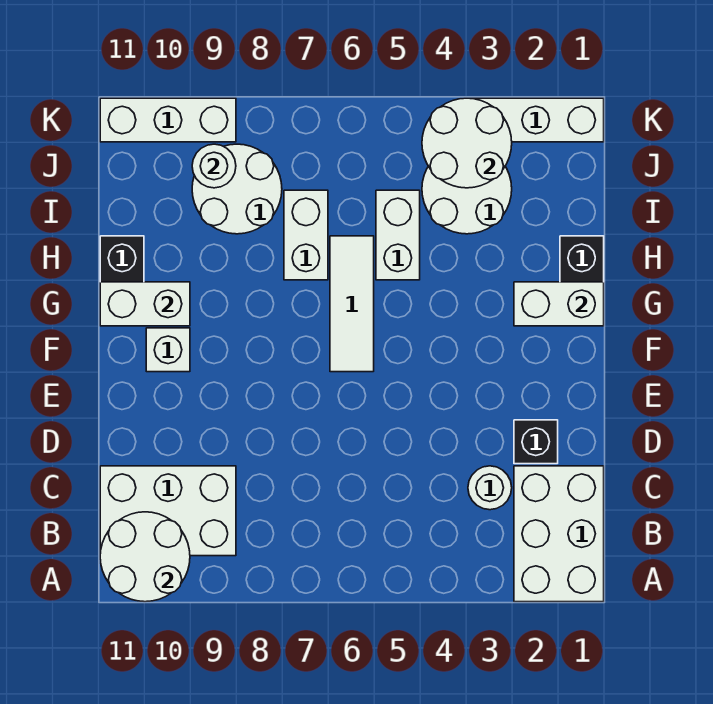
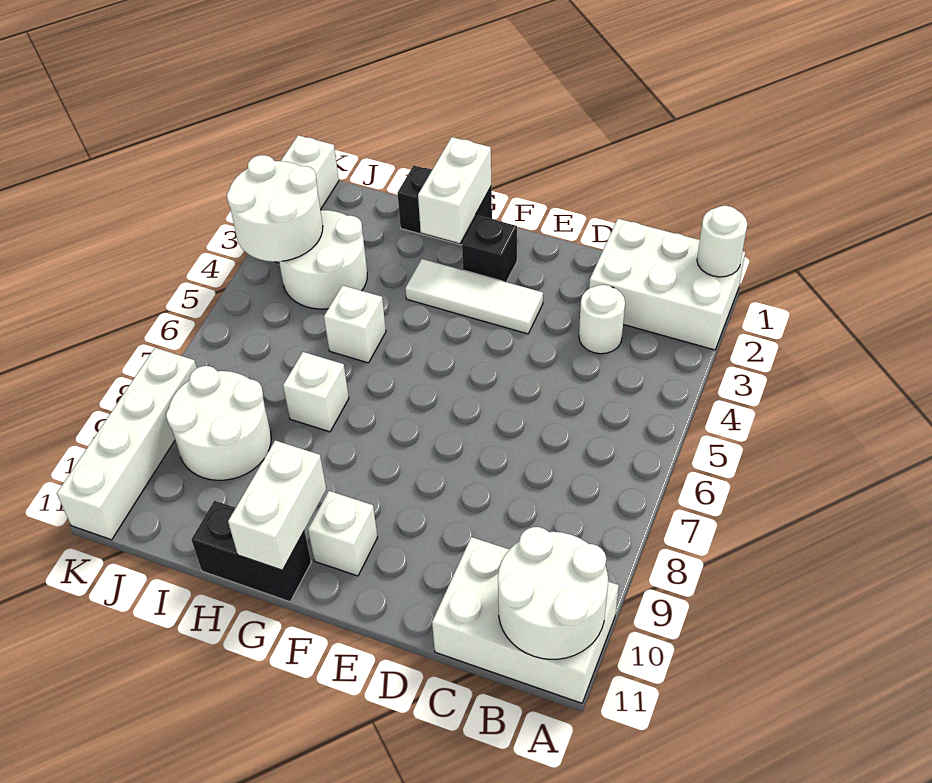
white 2x3 brick [100,466,236,556] -> white 2x3 brick turned to [432,537,619,703]
black 1x1 brick [514,420,558,464] -> black 1x1 brick moved to [462,216,517,282]
white 1x3 tile [330,236,374,372] -> white 1x3 tile moved to [405,259,543,334]
white 1x2 brick [376,190,420,280] -> white 1x1 brick [324,285,386,363]
white 1x2 brick [284,190,328,280] -> white 1x1 brick [283,352,349,432]
white 1x1 round brick [192,144,236,188] -> white 1x1 round brick moved to [697,206,747,277]
white 1x3 brick [100,98,236,142] -> white 1x4 brick [57,348,197,540]

